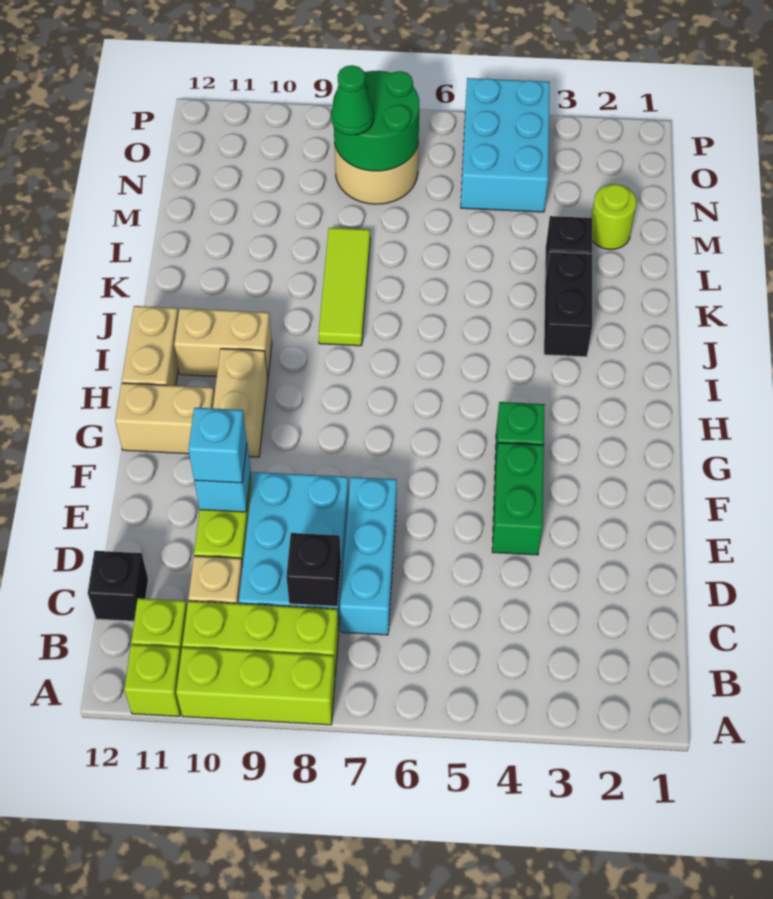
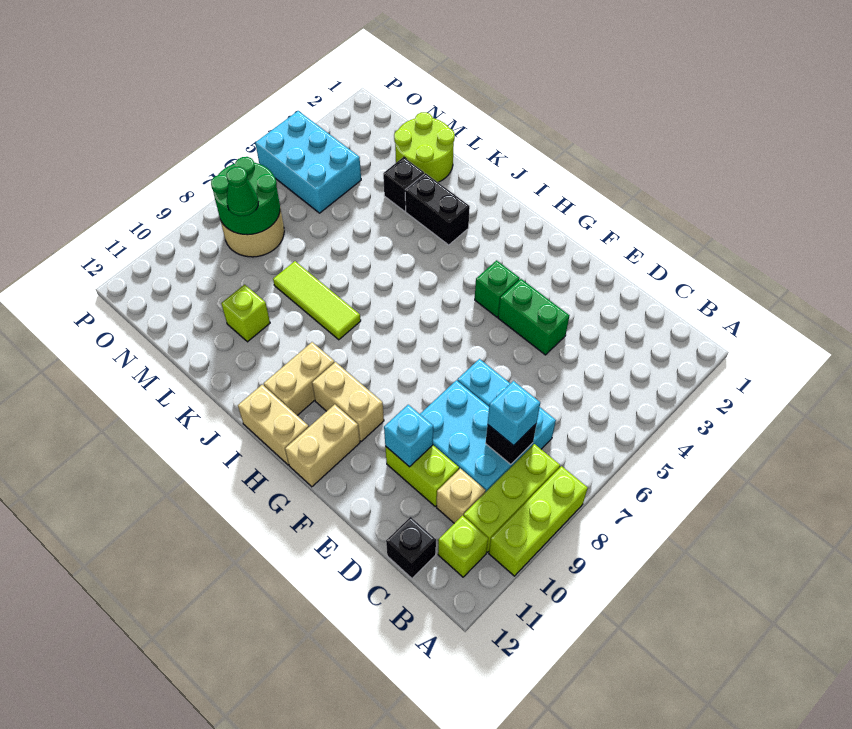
lime 1x1 brick [124,645,181,716] -> lime 1x1 brick moved to [221,284,270,342]
cyan 1x1 brick [188,408,247,483] -> cyan 1x1 brick moved to [488,381,540,446]
lime 1x1 round brick [592,184,637,250] -> lime 2x2 round brick [394,112,455,182]

